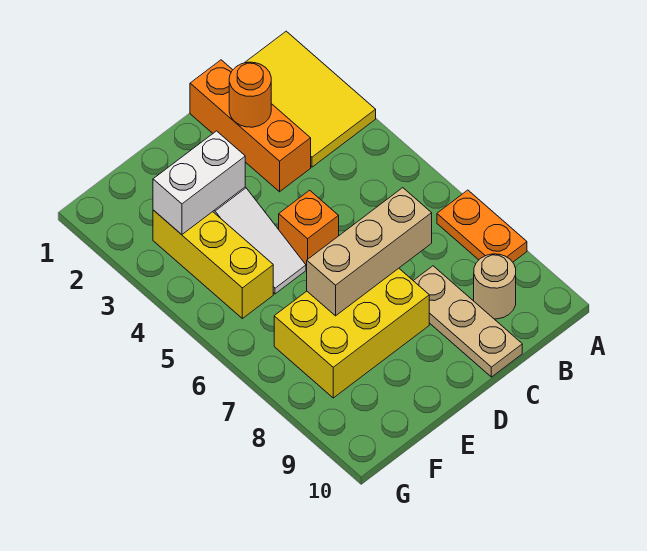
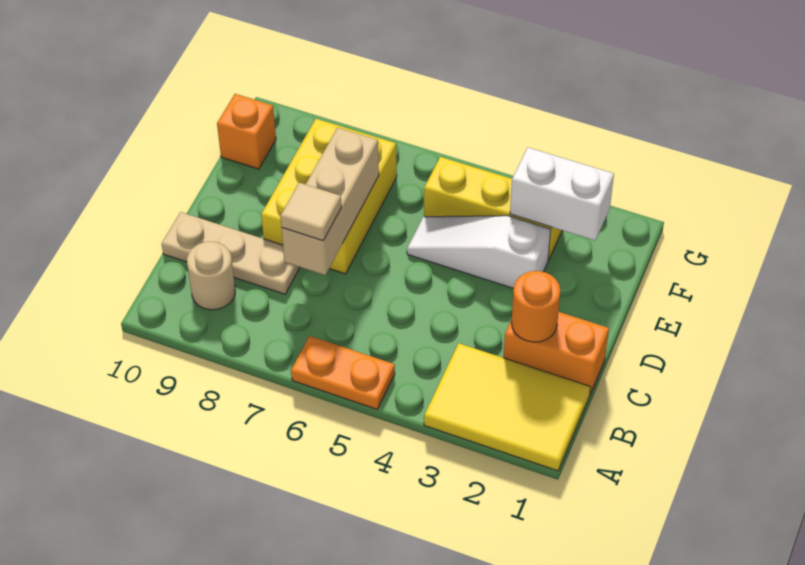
orange 1x2 plate [437,190,527,262] -> orange 1x2 plate moved to [291,336,395,409]
orange 1x3 brick [190,60,311,192] -> orange 1x2 brick [503,312,609,394]
none -> tan 1x1 tile [280,183,341,241]
orange 1x1 brick [279,190,339,269] -> orange 1x1 brick moved to [217,94,276,169]
white 1x2 brick [153,131,245,235] -> white 1x2 brick turned to [510,148,614,240]

